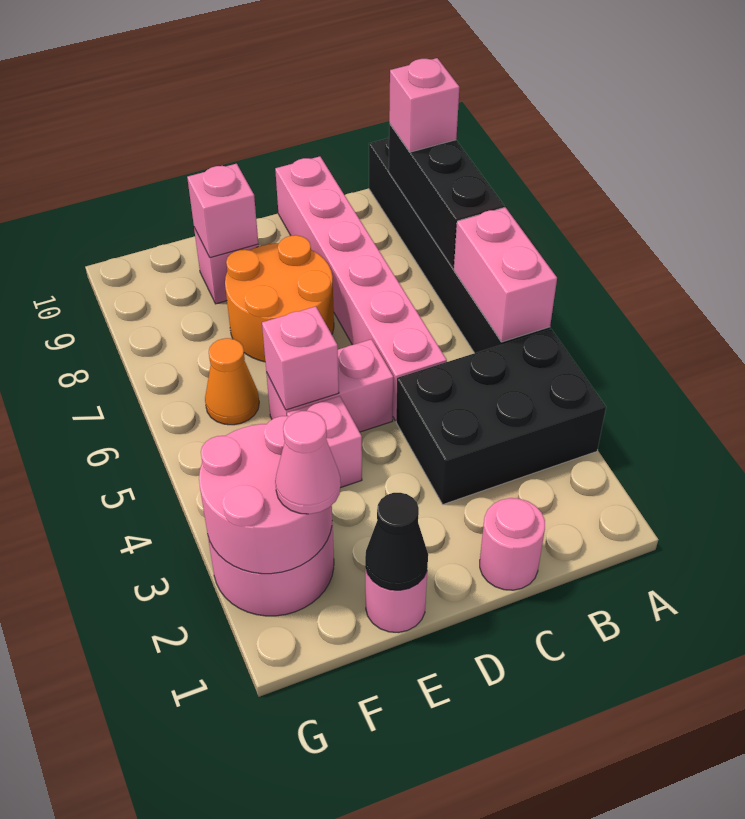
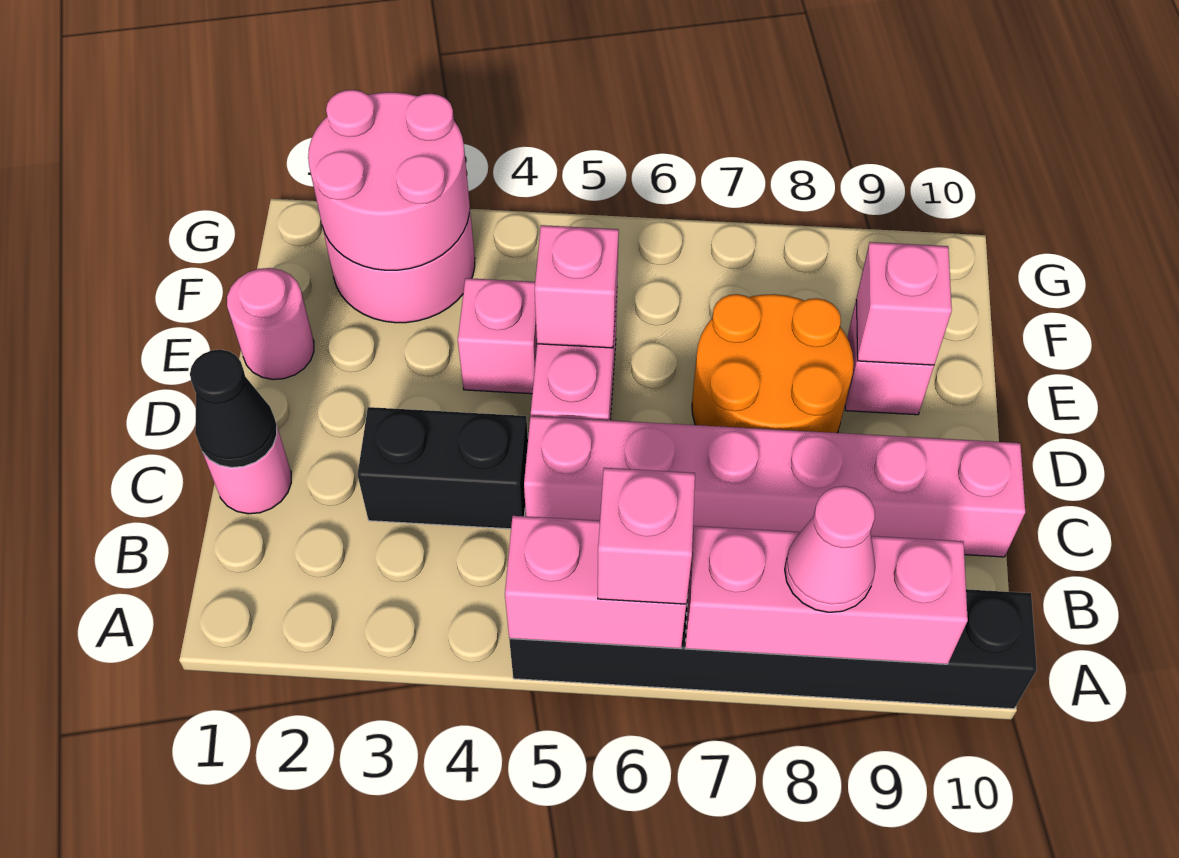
black 2x3 brick [396,329,606,504] -> black 1x2 brick [358,407,528,529]
black 1x3 brick [389,124,504,268] -> pink 1x3 brick [685,526,968,664]
pink 1x1 brick [389,58,459,152] -> pink 1x1 brick moved to [598,468,695,604]
black 1x1 cone [365,493,428,590] -> black 1x1 cone moved to [190,350,277,467]
pink 1x1 cone [275,411,341,514] -> pink 1x1 cone moved to [785,486,875,612]
orange 1x1 cone [205,338,259,425] -> none

